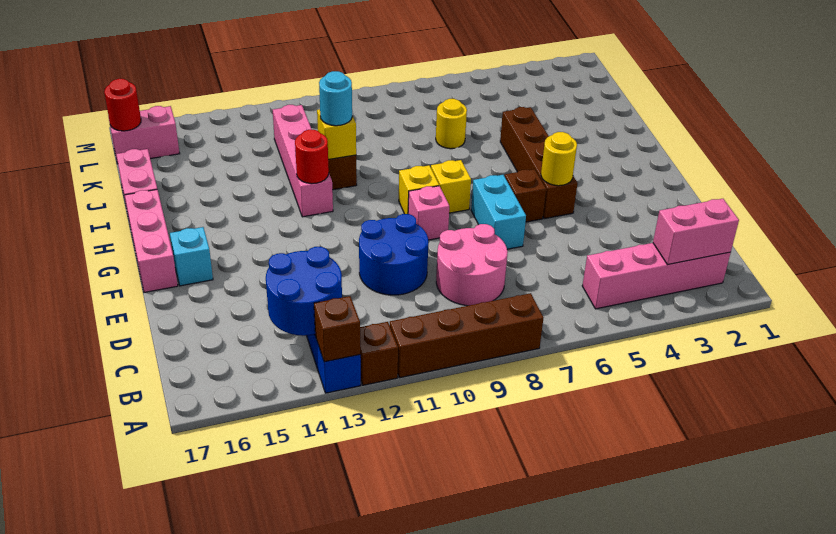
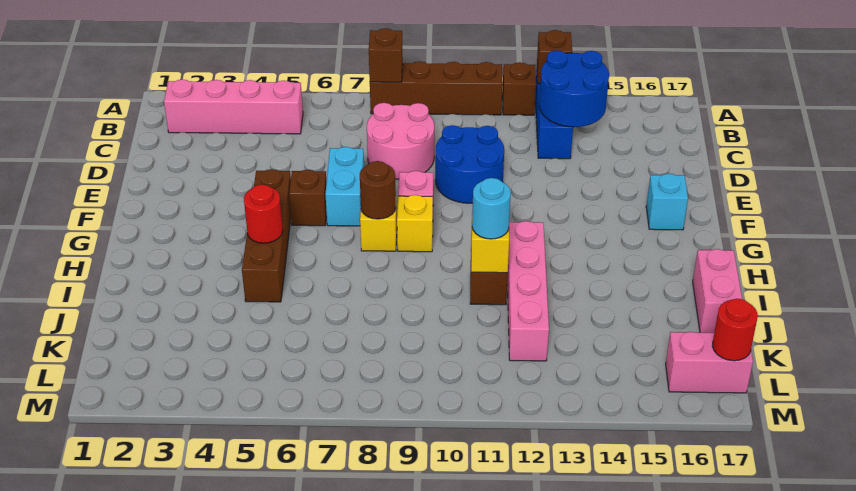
none -> brown 1x1 brick [369,28,403,82]
pink 1x2 brick [653,199,739,265] -> none
yellow 1x1 round brick [541,132,577,186] -> none
pink 1x3 brick [125,189,178,292] -> none
none -> brown 1x1 round brick [360,161,396,219]
red 1x1 round brick [295,130,329,184] -> red 1x1 round brick moved to [244,185,283,243]
yellow 1x1 round brick [436,99,467,149] -> none

